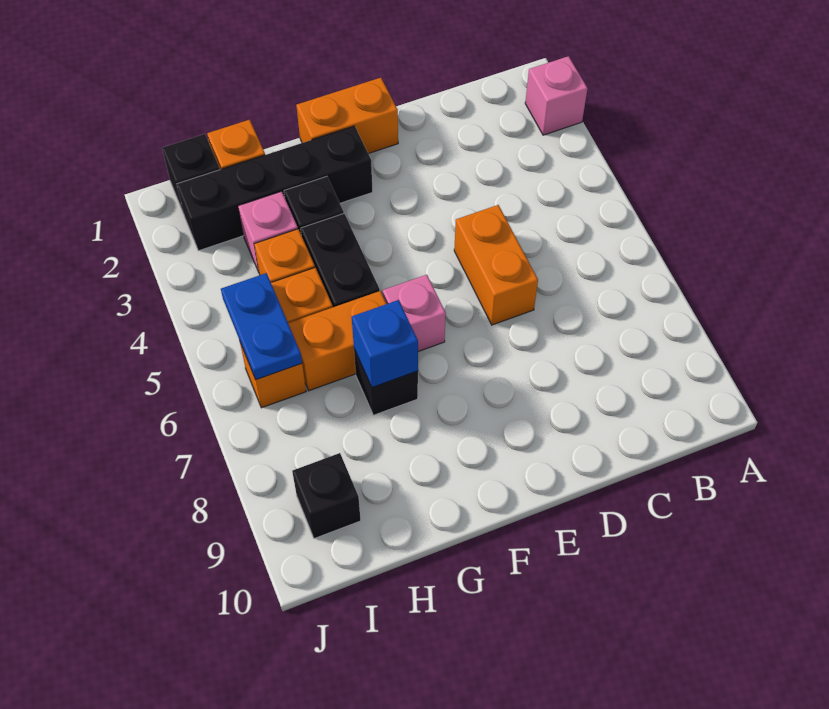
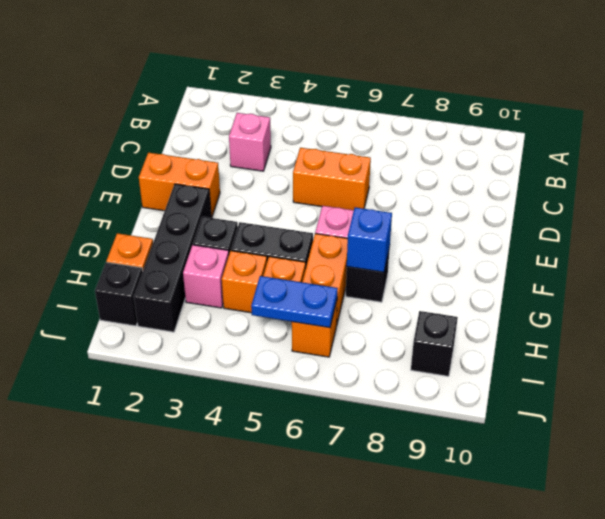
pink 1x1 brick [525,56,588,135] -> pink 1x1 brick moved to [229,113,271,171]
orange 1x2 brick [296,78,398,154] -> orange 1x2 brick turned to [139,153,220,218]

